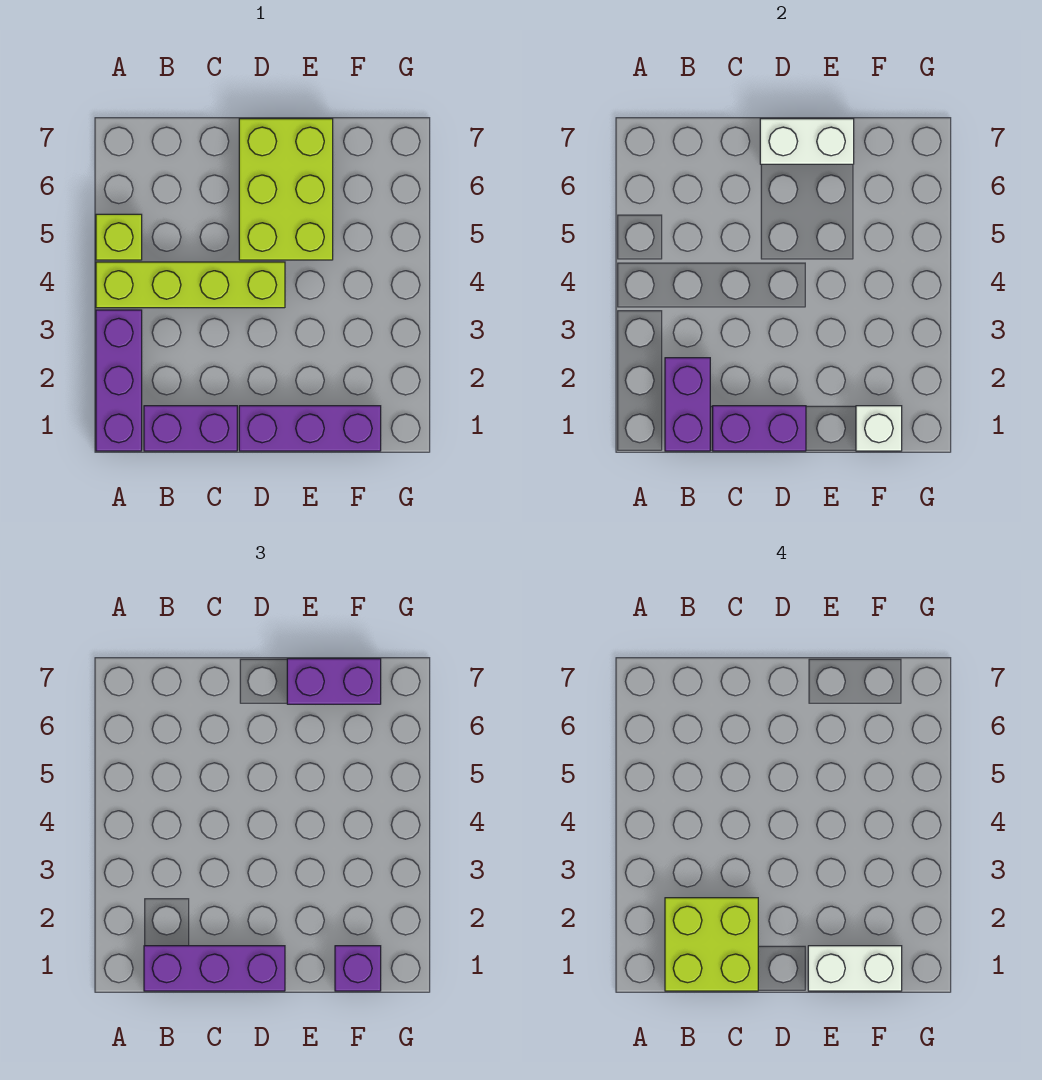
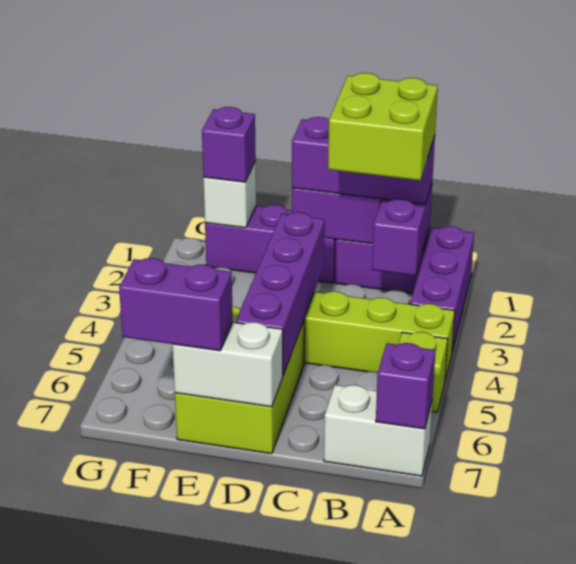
none -> purple 1x1 brick [376,343,435,429]
none -> purple 1x4 brick [236,212,325,375]
white 1x2 brick [808,946,902,991] -> white 1x2 brick moved to [324,385,432,476]

